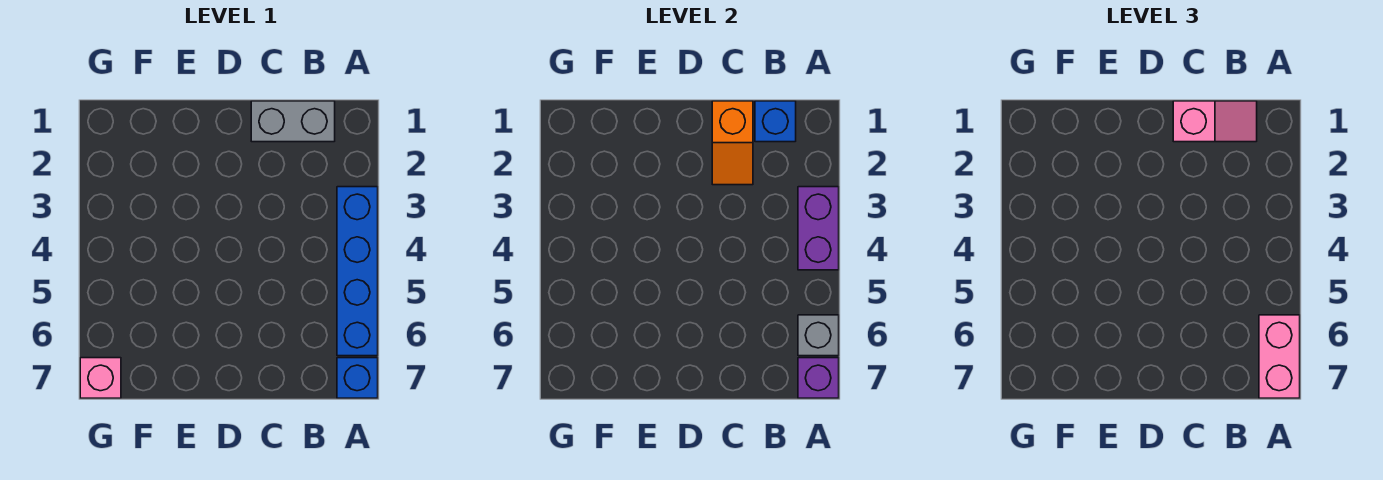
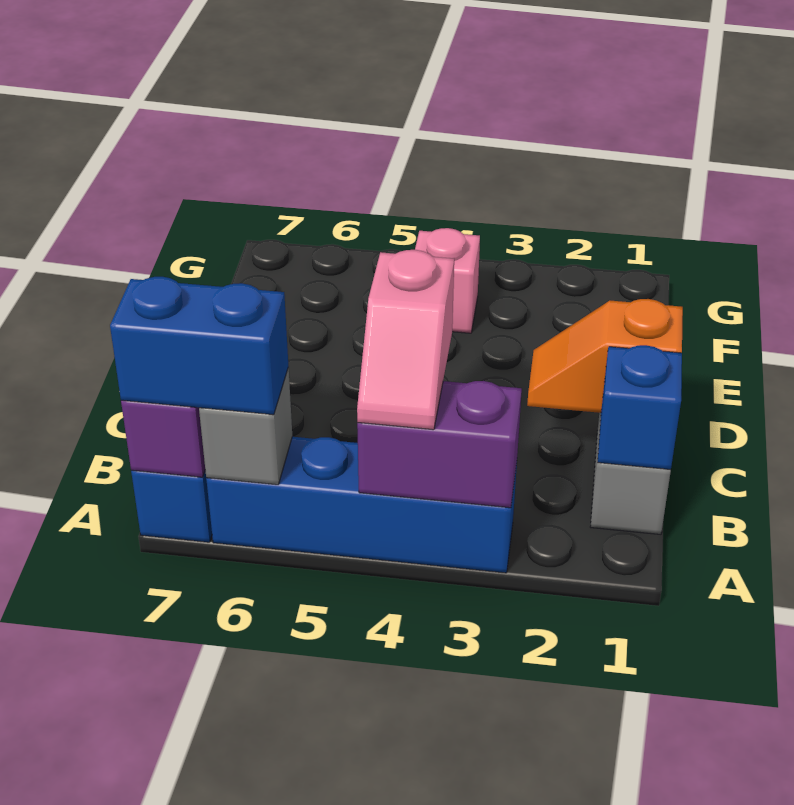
pink 1x2 brick [1259,315,1300,398] -> blue 1x2 brick [110,277,288,415]
pink 1x2 slope [1173,101,1257,142] -> pink 1x2 slope moved to [357,250,454,430]
pink 1x1 brick [80,358,121,398] -> pink 1x1 brick moved to [415,228,480,333]

